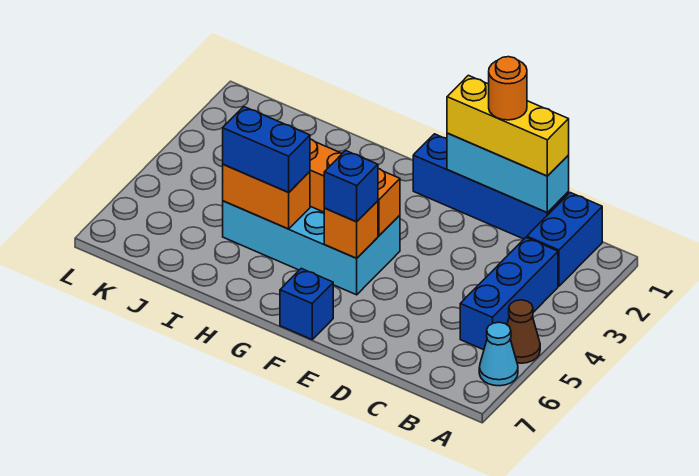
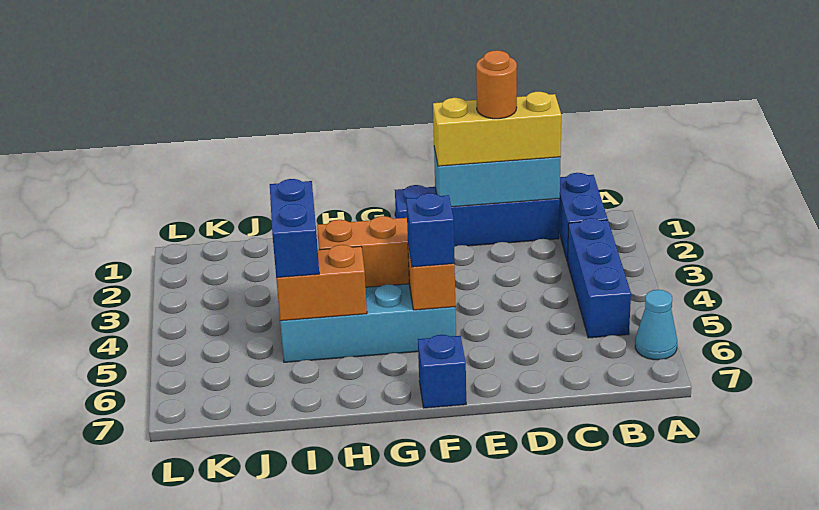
brown 1x1 cone [507,300,540,363] -> none
blue 1x2 brick [223,107,310,192] -> blue 1x2 brick turned to [270,179,319,278]

